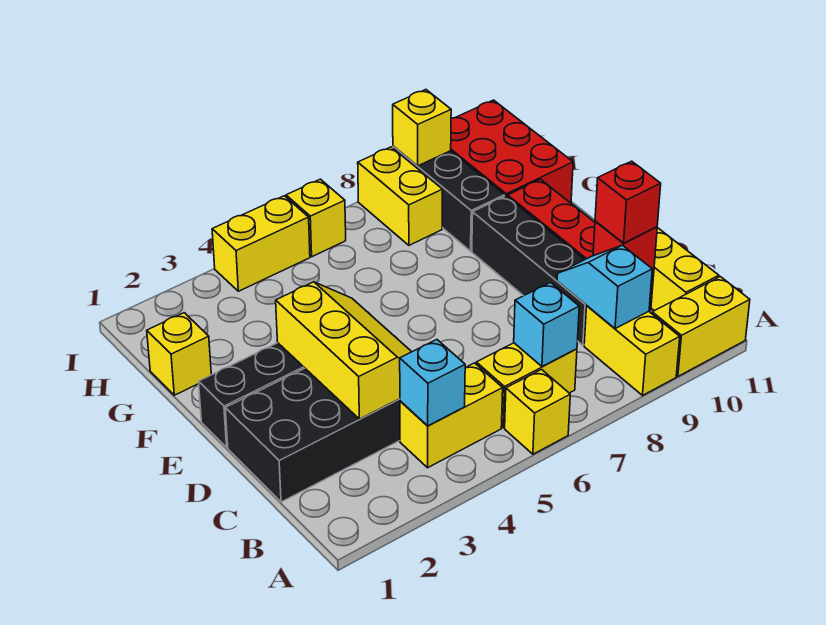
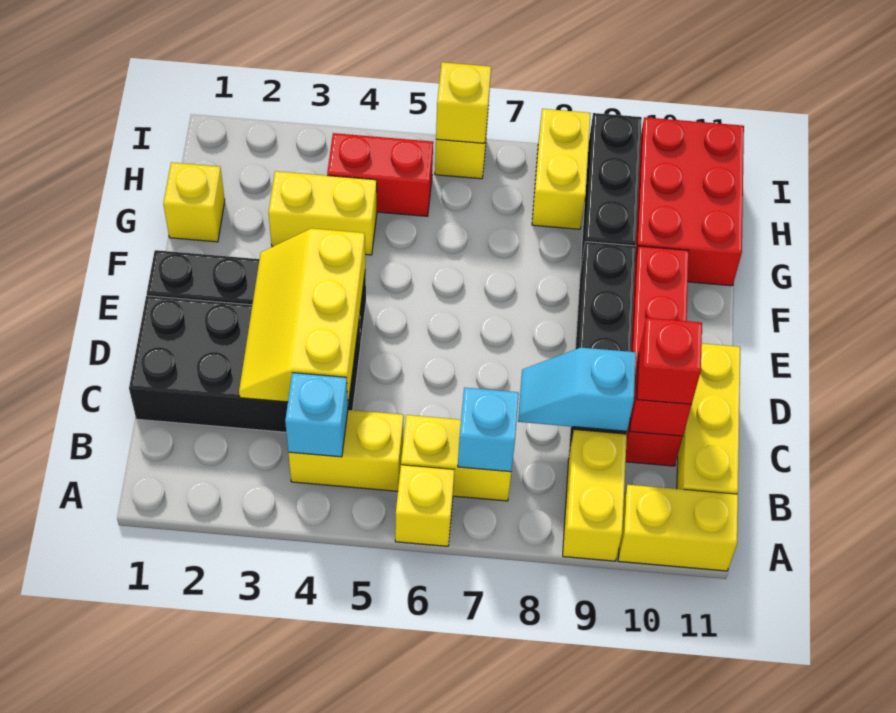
cyan 1x2 slope [557,245,652,329] -> cyan 1x2 slope turned to [518,348,636,431]
yellow 2x3 slope [276,282,411,419] -> yellow 2x3 slope turned to [239,228,365,405]
none -> red 1x2 brick [327,133,433,216]
yellow 1x2 brick [212,196,310,291] -> yellow 1x2 brick moved to [269,171,377,255]
yellow 1x1 brick [393,90,451,166] -> yellow 1x1 brick moved to [436,62,491,143]

